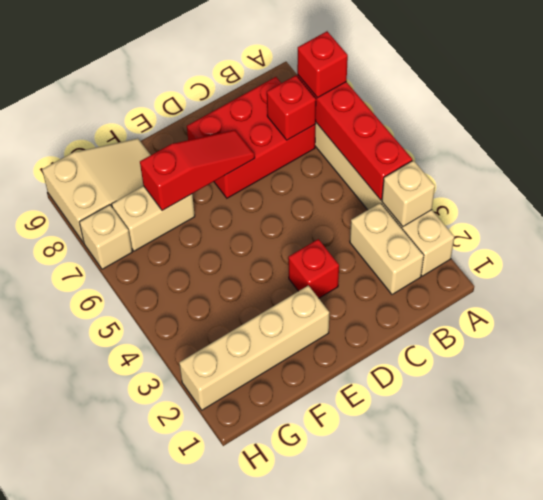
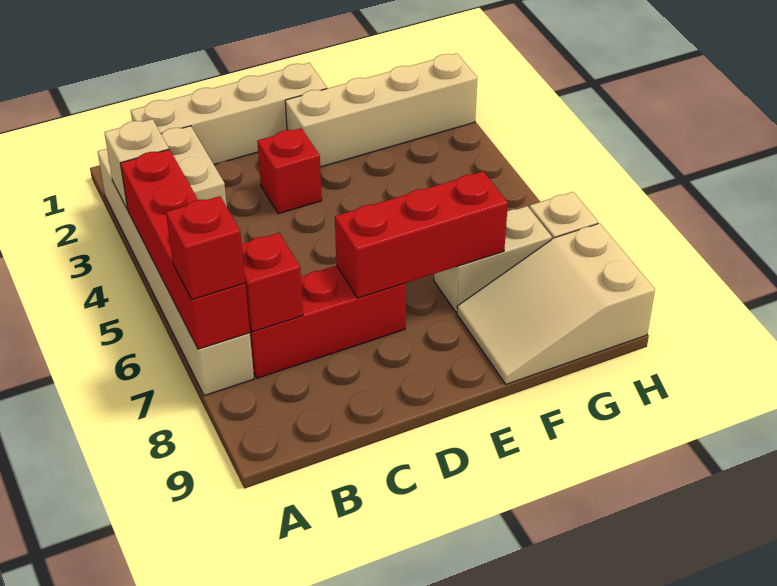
none -> tan 1x4 brick [131,63,327,164]
red 2x3 brick [187,77,315,198] -> red 1x3 brick [249,265,406,378]
red 1x3 slope [140,130,255,211] -> red 1x3 brick [335,172,508,298]

